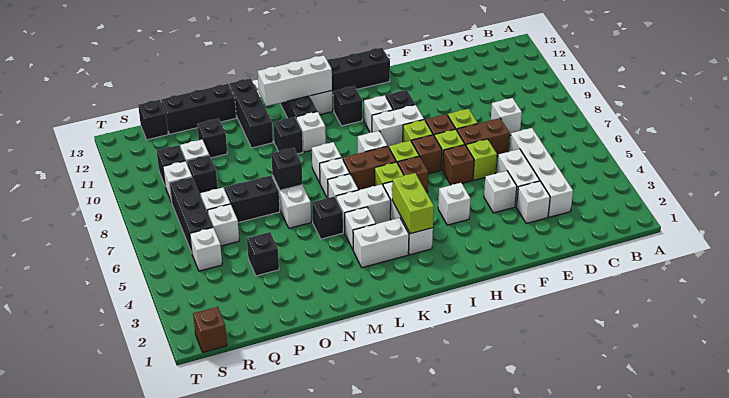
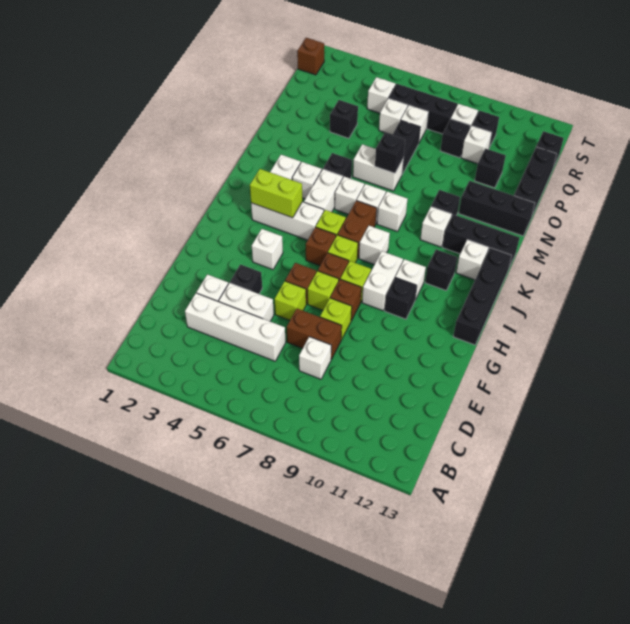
brown 1x2 brick [457,118,509,156] -> brown 1x2 brick turned to [287,309,342,359]
white 1x1 brick [484,171,517,213] -> black 1x1 brick [230,264,262,294]
white 1x3 brick [258,55,332,106] -> none

